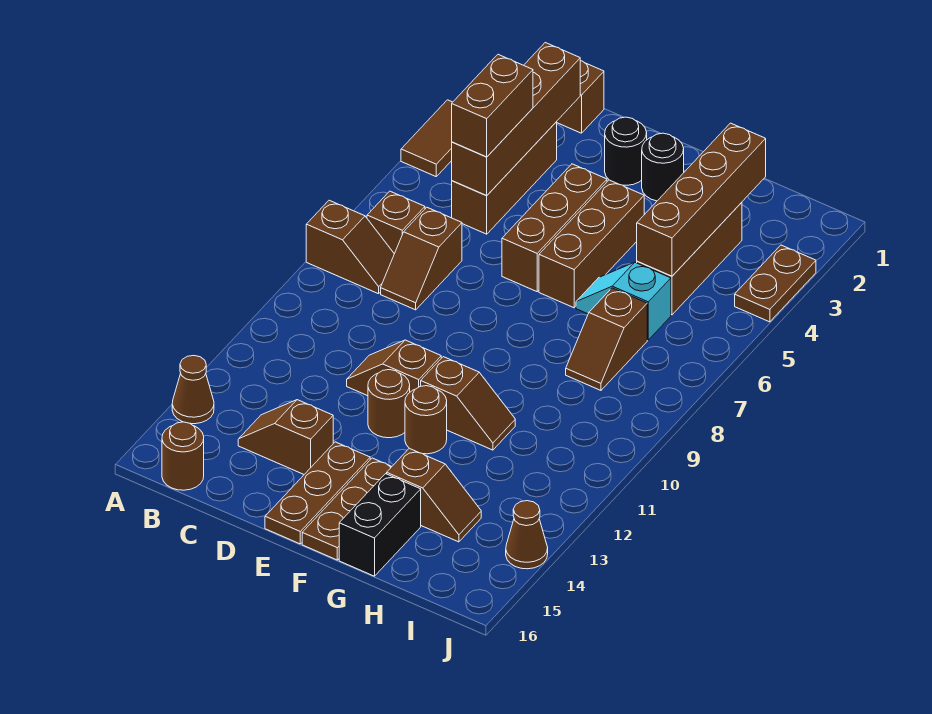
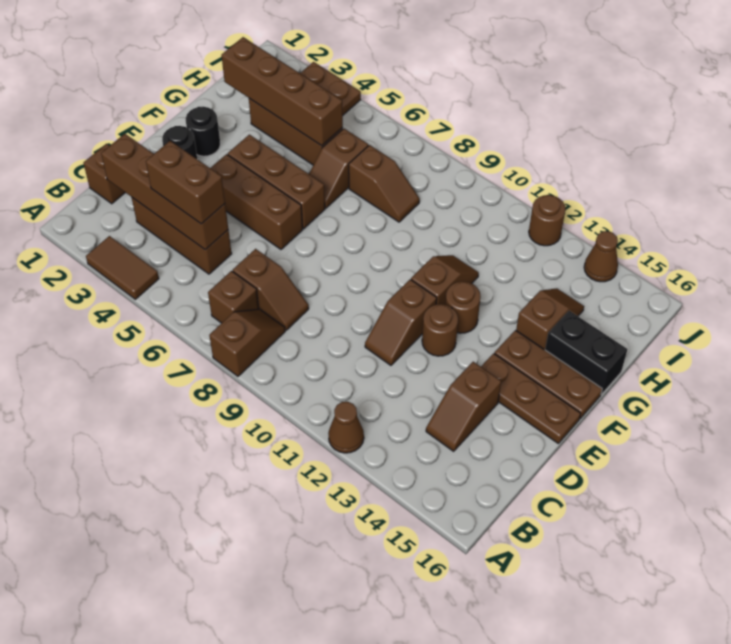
brown 1x1 cone [172,355,214,424] -> brown 1x1 cone moved to [328,402,364,453]
brown 1x1 round brick [162,422,204,490] -> brown 1x1 round brick moved to [529,195,566,246]
cyan 1x2 slope [576,262,671,340] -> brown 1x2 slope [309,129,368,208]

